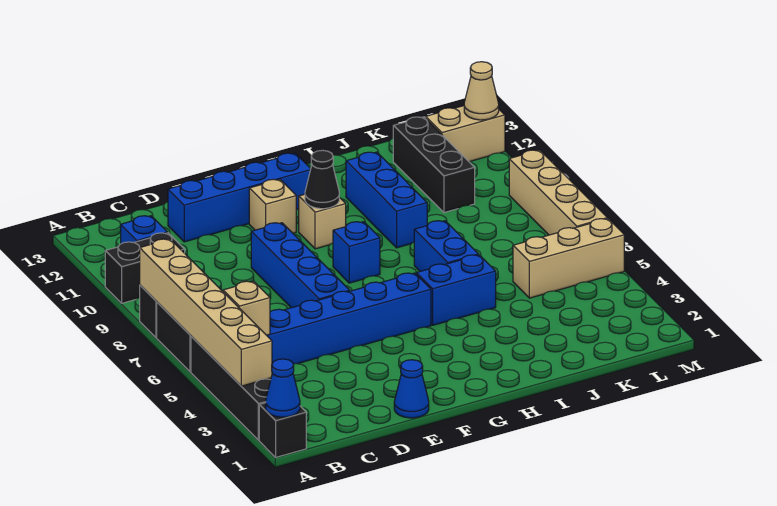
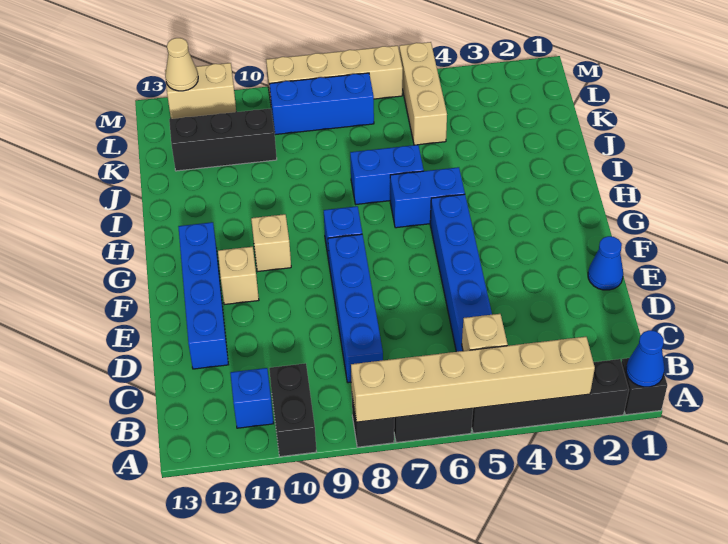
blue 1x4 brick [251,223,350,308] -> blue 1x4 brick turned to [328,234,383,383]
black 1x1 cone [305,150,339,209] -> none
blue 1x2 brick [416,255,496,325] -> blue 1x2 brick turned to [390,167,465,228]
blue 1x3 brick [346,152,427,248] -> blue 1x3 brick moved to [269,73,374,135]
tan 1x2 brick [426,106,505,162] -> tan 1x2 brick turned to [165,63,236,119]

